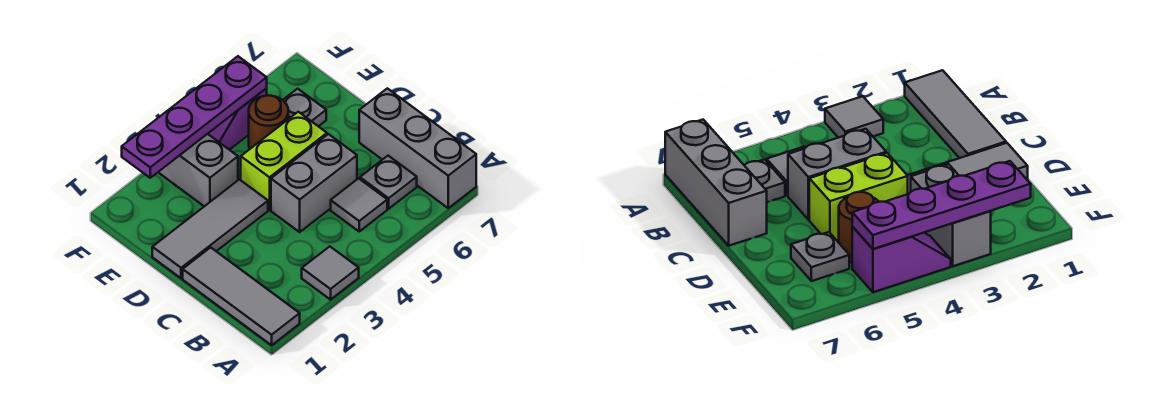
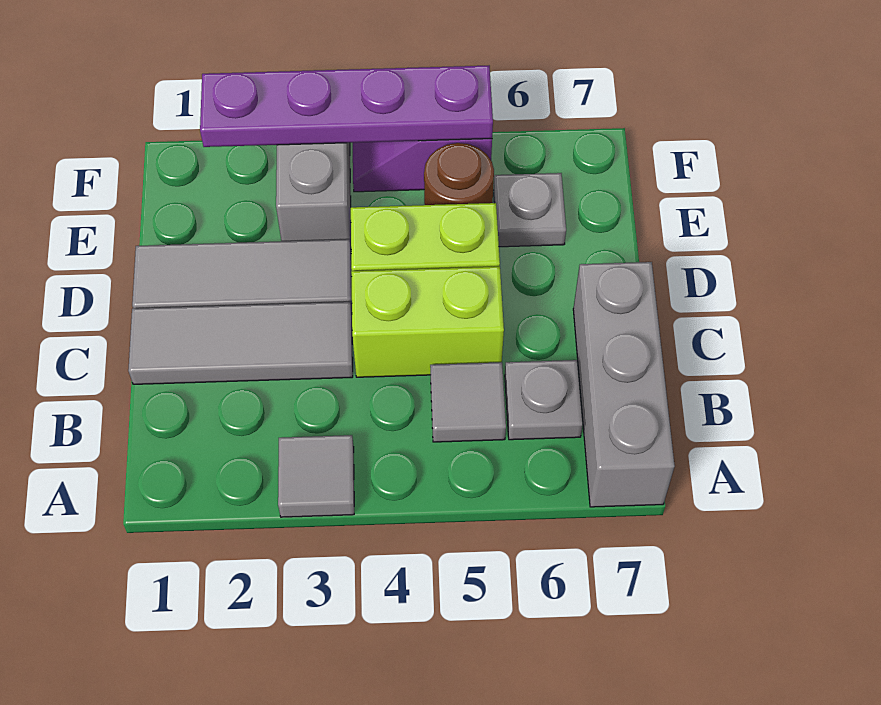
grey 1x3 tile [183,247,300,345] -> grey 1x3 tile turned to [128,302,353,384]
grey 1x2 brick [271,134,357,232] -> lime 1x2 brick [351,267,504,377]

